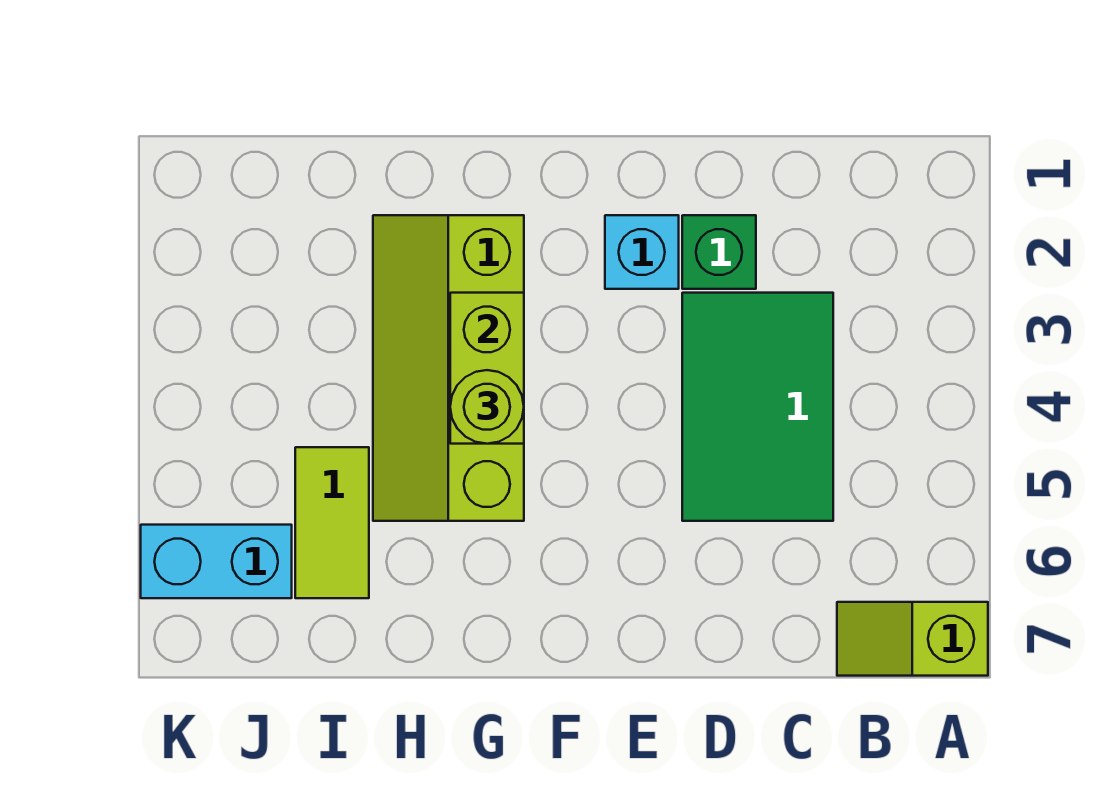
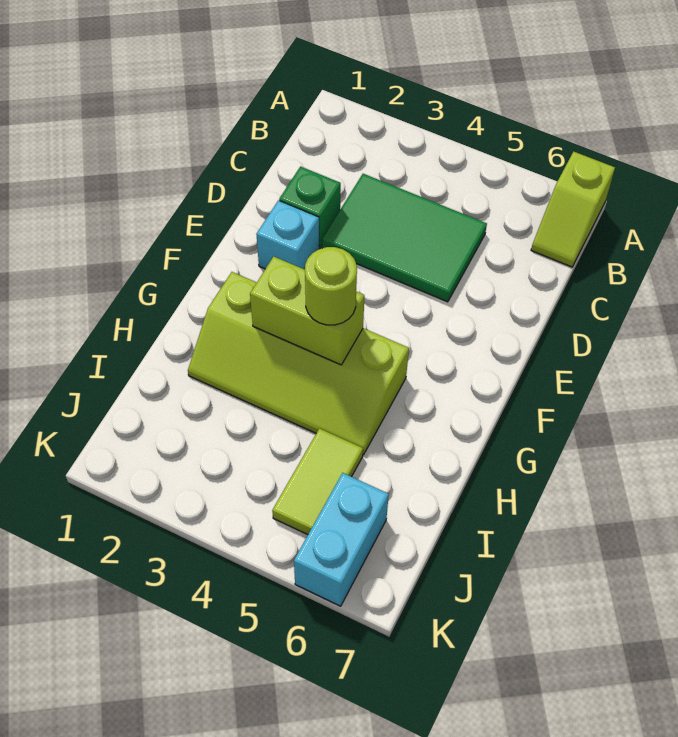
lime 1x2 tile [295,447,369,598] -> lime 1x2 tile turned to [272,428,363,535]

